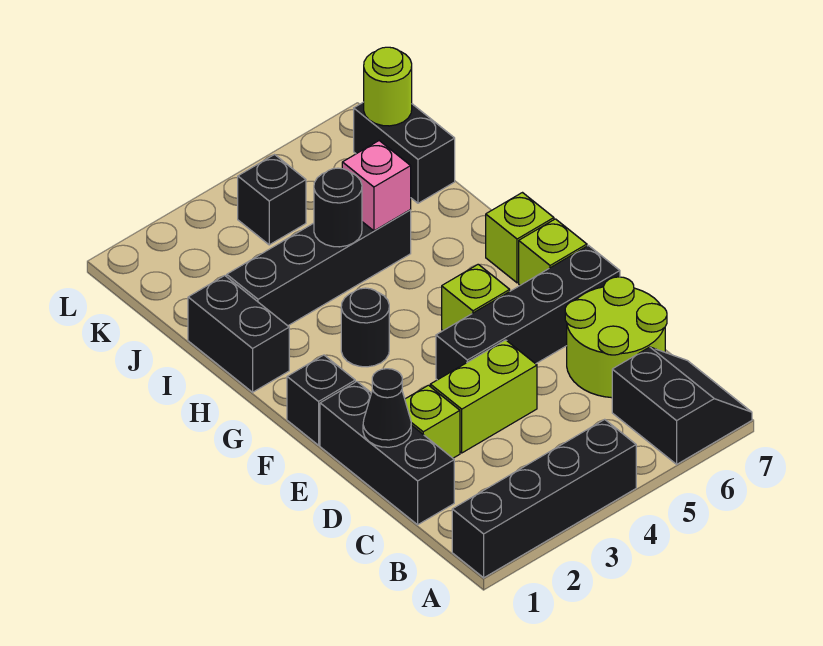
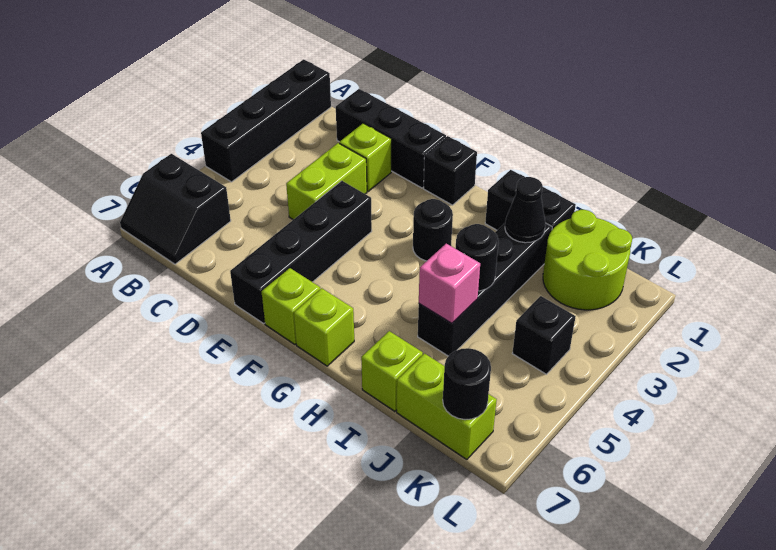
lime 2x2 round brick [565,277,667,398] -> lime 2x2 round brick moved to [543,210,632,310]
black 1x1 cone [363,369,411,447] -> black 1x1 cone moved to [505,177,545,243]
lime 1x1 brick [442,264,510,330] -> lime 1x1 brick moved to [361,331,423,411]
black 1x2 brick [354,102,455,203] -> lime 1x2 brick [397,354,497,460]
lime 1x1 round brick [364,47,412,126] -> black 1x1 round brick [443,348,491,420]

